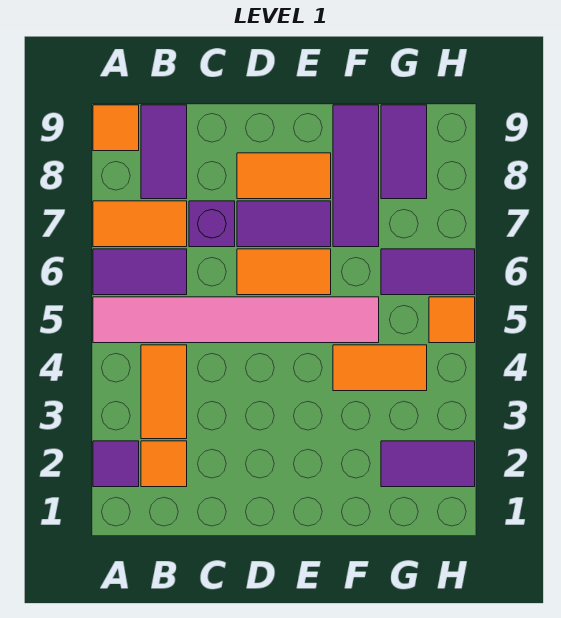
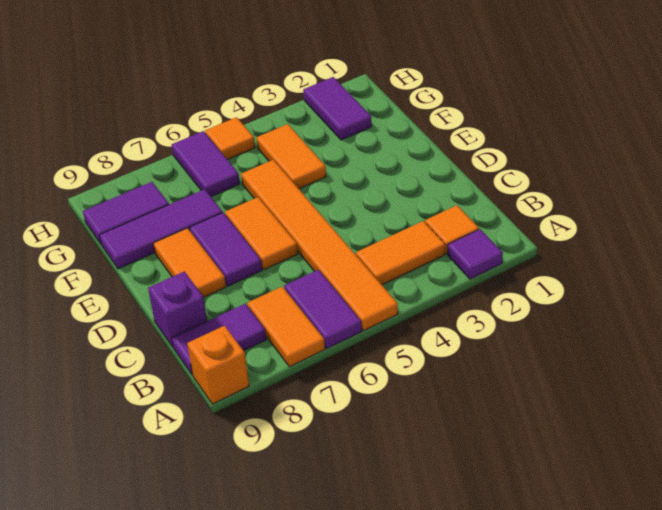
pink 1x6 tile [93,297,379,343] -> orange 1x6 tile [241,160,398,331]
orange 1x1 tile [93,105,139,151] -> orange 1x1 brick [187,326,249,404]
purple 1x1 brick [189,201,235,247] -> purple 1x1 brick moved to [148,271,207,347]

